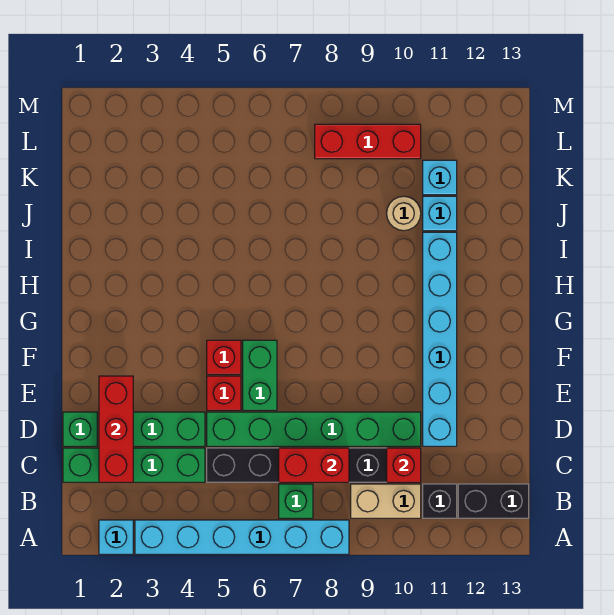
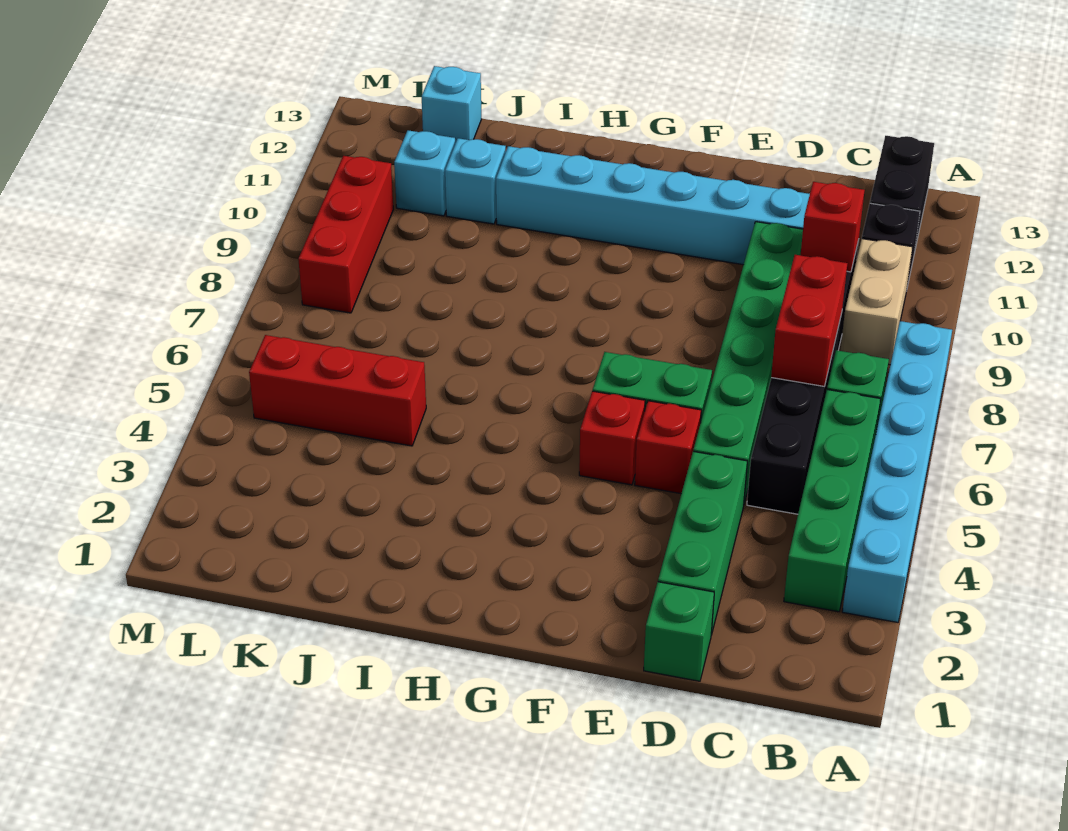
cyan 1x1 brick [99,520,133,554] -> cyan 1x1 brick moved to [422,66,481,143]
green 1x4 brick [63,448,205,482] -> green 1x4 brick moved to [784,390,881,612]
red 1x3 brick [99,376,133,482] -> red 1x3 brick moved to [249,335,426,446]
tan 1x1 round brick [387,196,421,231] -> none

